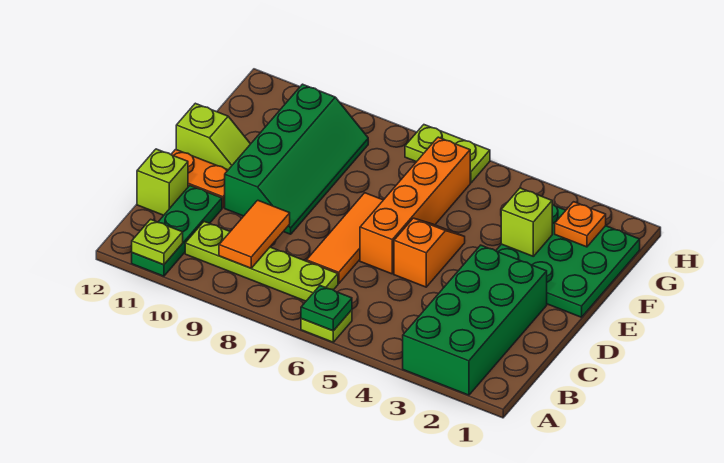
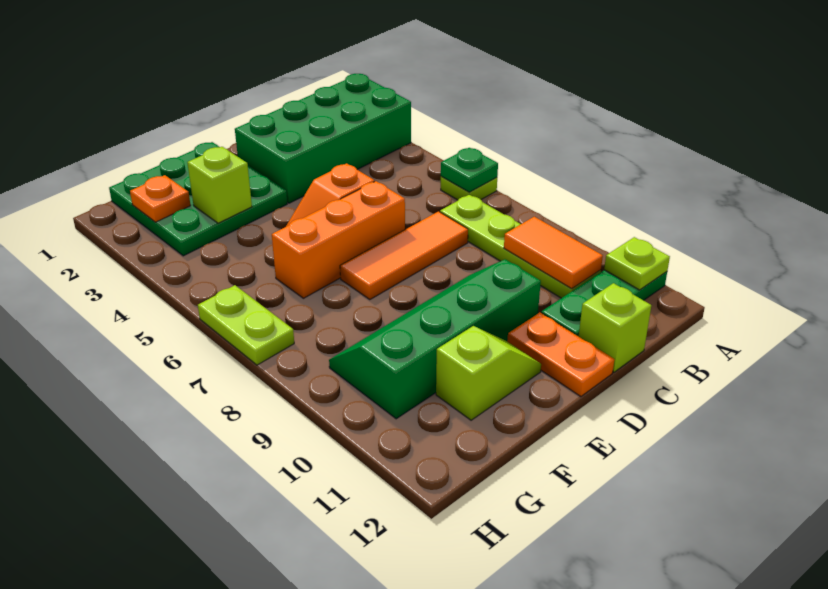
orange 1x2 tile [219,200,290,268] -> orange 1x2 tile turned to [504,217,603,289]
orange 1x4 brick [360,137,470,274] -> orange 1x3 brick [272,181,405,298]
lime 1x2 slope [176,103,250,170] -> lime 1x2 slope turned to [436,326,541,420]

